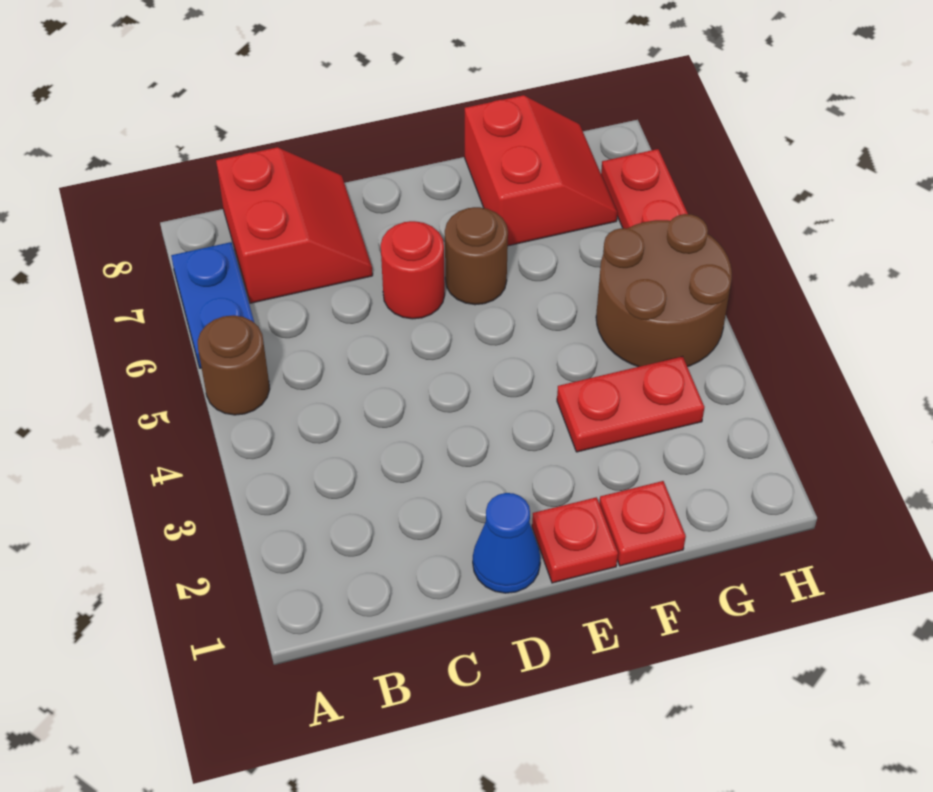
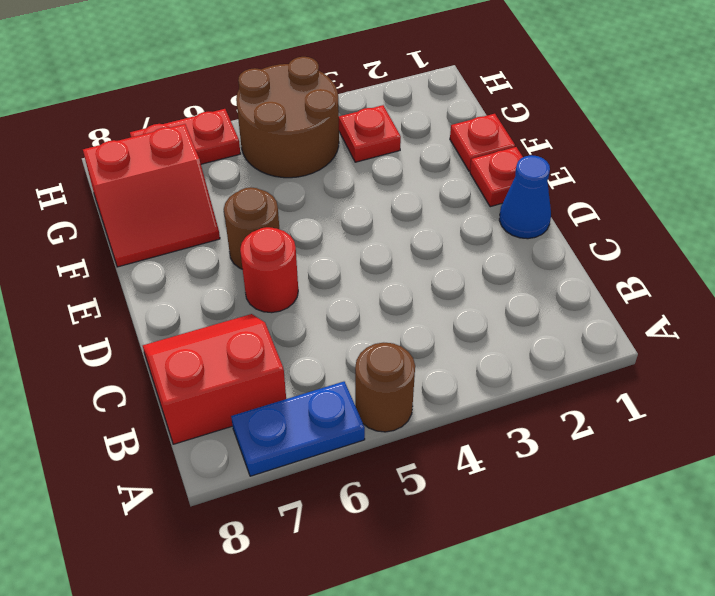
red 1x2 plate [557,356,704,452] -> red 1x1 plate [339,105,401,162]
red 2x2 slope [465,95,617,246] -> red 2x2 slope turned to [83,124,220,267]

